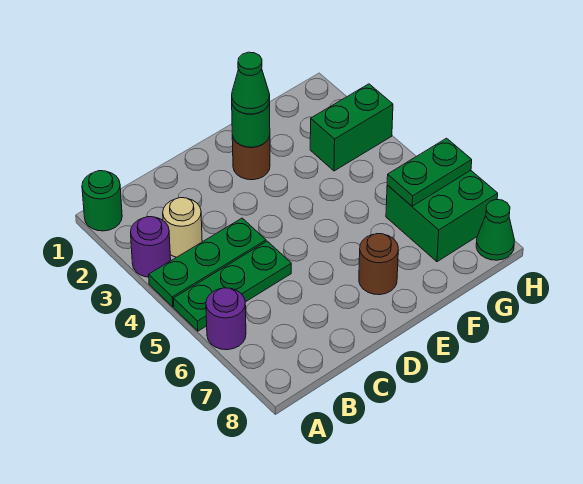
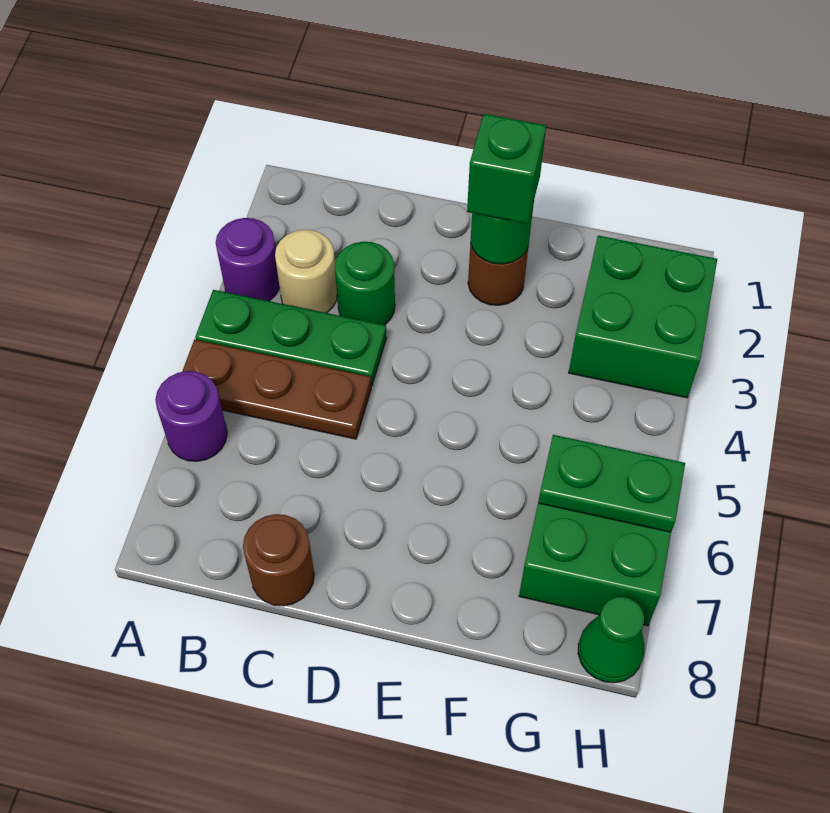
green 1x1 round brick [82,171,122,231] -> green 1x1 round brick moved to [335,242,395,325]
green 1x3 plate [174,241,291,331] -> brown 1x3 plate [182,340,371,439]
green 1x1 cone [232,52,270,114] -> green 1x1 brick [467,114,546,224]
brown 1x1 round brick [359,234,398,295] -> brown 1x1 round brick moved to [243,514,314,606]
green 1x2 brick [310,84,393,171] -> green 2x2 brick [569,236,717,398]

